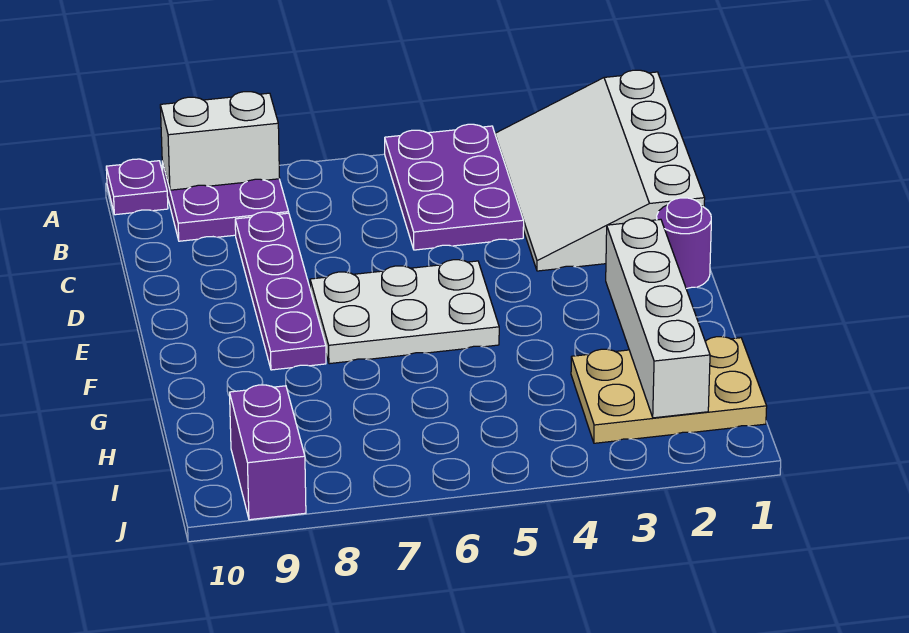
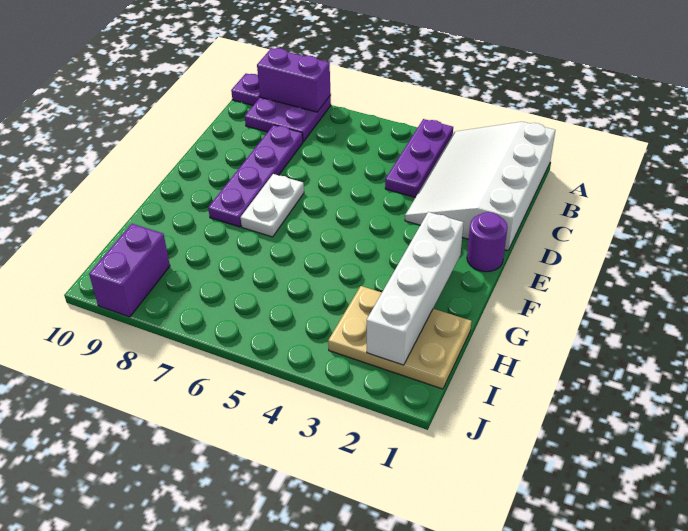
purple 2x3 plate [385,124,524,250] -> purple 1x3 plate [385,119,453,198]
white 1x2 brick [160,92,280,190] -> purple 1x2 brick [257,48,331,112]
white 2x3 plate [310,260,499,364] -> white 1x2 plate [241,174,304,237]

